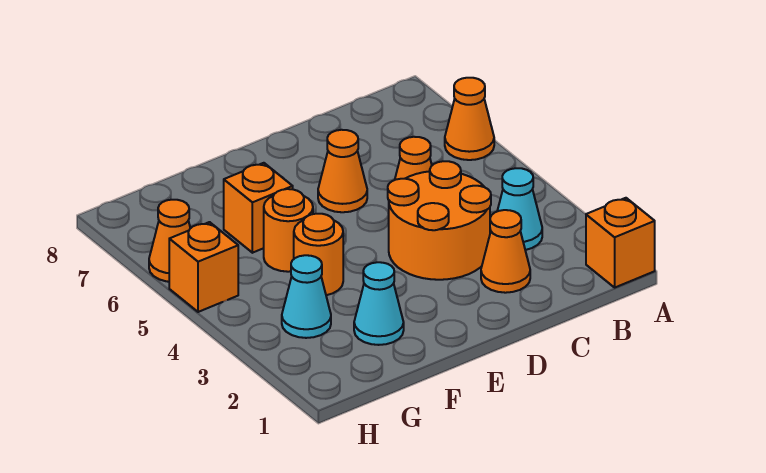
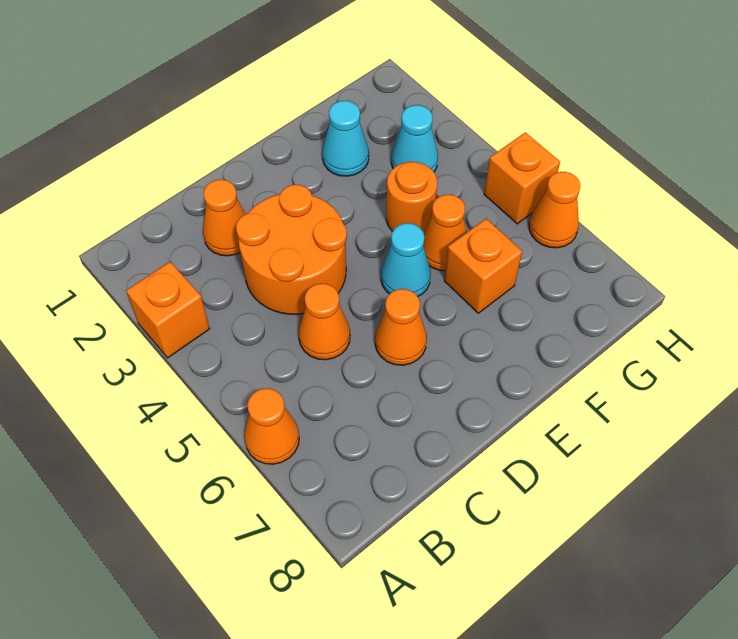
orange 1x1 brick [586,198,655,287] -> orange 1x1 brick moved to [126,262,210,358]
cyan 1x1 cone [497,168,542,250] -> cyan 1x1 cone moved to [381,223,431,297]
orange 1x1 round brick [264,189,313,272] -> orange 1x1 cone [423,195,467,271]

